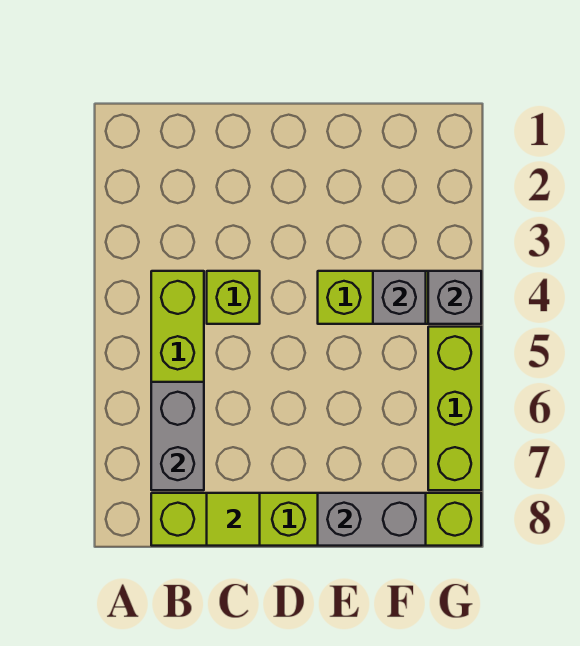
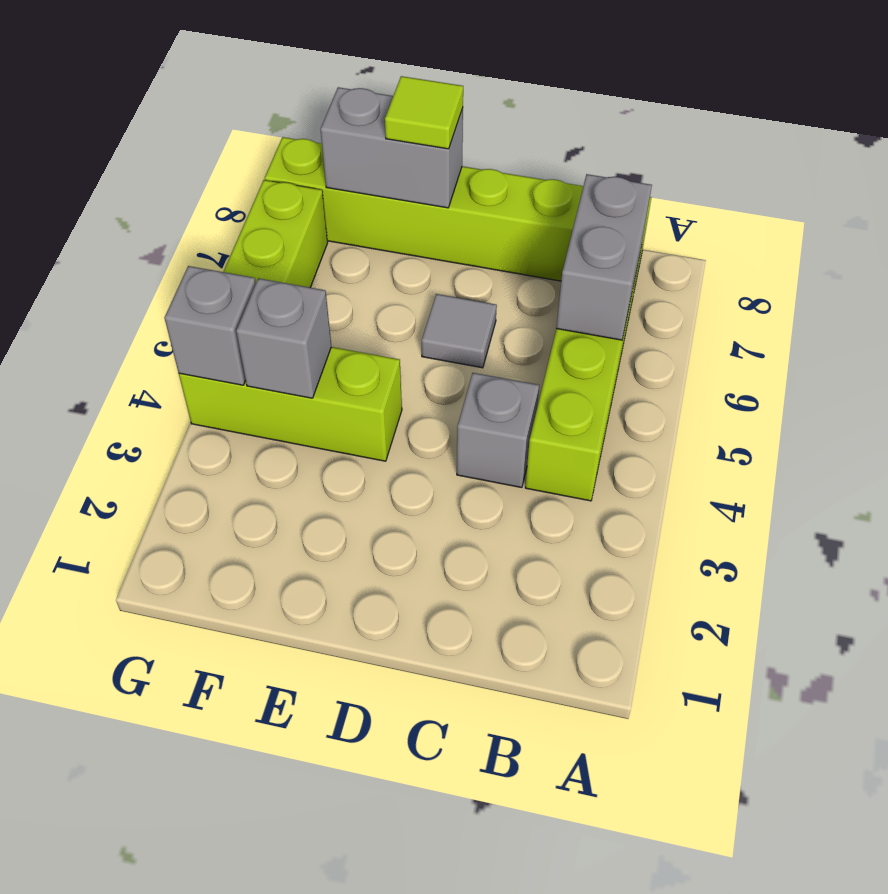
lime 1x1 brick [207,271,260,324] -> grey 1x1 brick [457,373,539,488]
lime 1x1 tile [207,493,260,546] -> lime 1x1 tile moved to [385,76,463,149]
none -> grey 1x1 tile [422,294,497,368]

